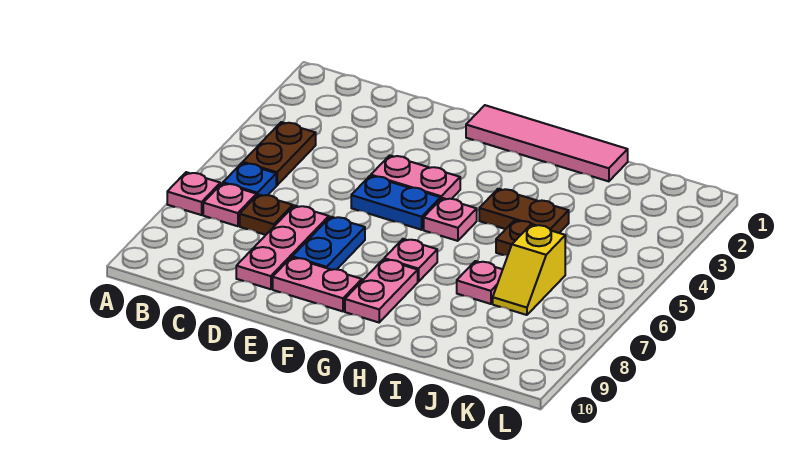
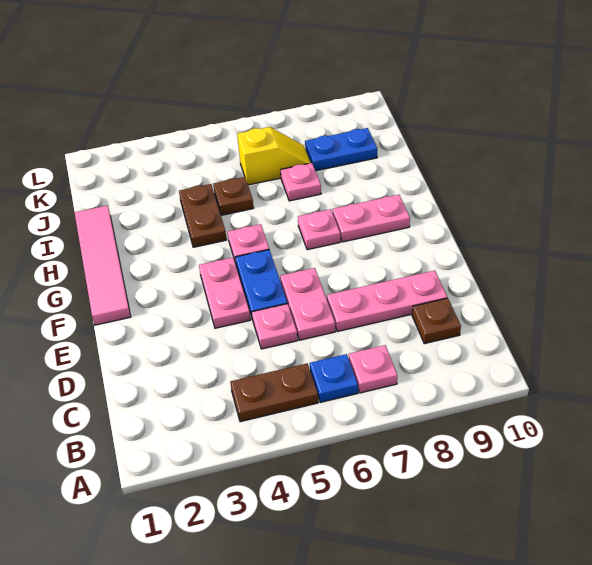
pink 1x1 plate [167,172,220,215] -> pink 1x1 plate moved to [252,304,298,349]
brown 1x1 plate [240,194,293,235] -> brown 1x1 plate moved to [412,298,461,344]
blue 1x2 plate [292,217,365,270] -> blue 1x2 plate moved to [305,128,377,171]
pink 1x2 plate [273,257,362,311] -> pink 1x2 plate moved to [280,268,335,340]

